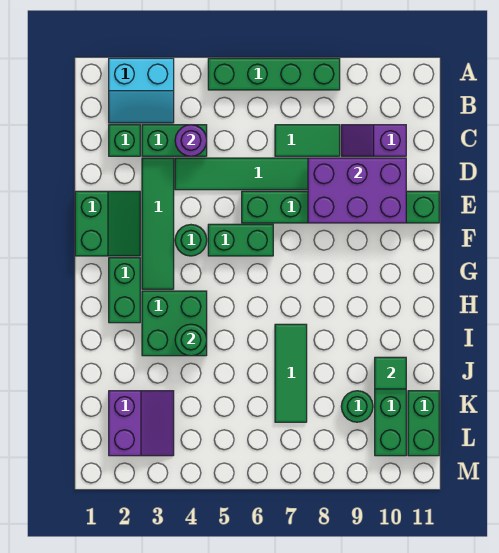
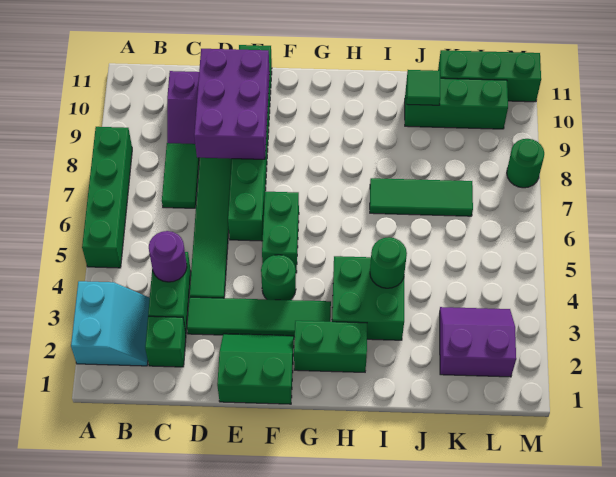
green 1x1 round brick [341,391,373,422] -> green 1x1 round brick moved to [507,139,544,188]
green 1x2 brick [408,391,439,456] -> green 1x3 brick [438,50,541,102]

